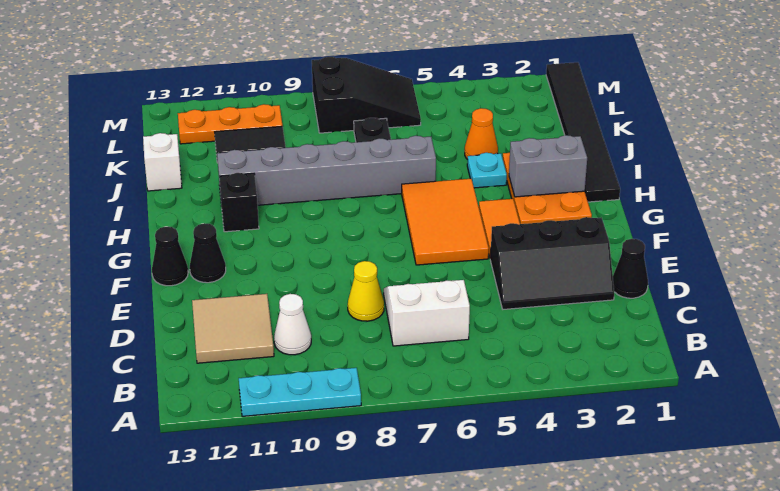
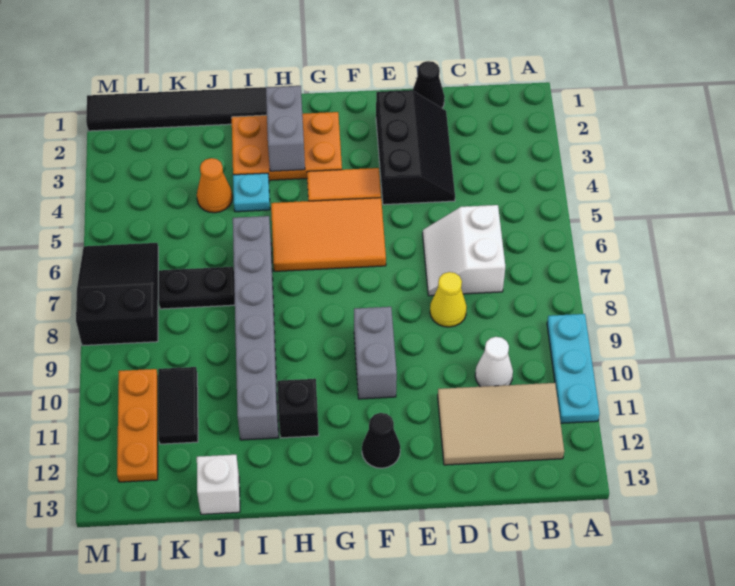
tan 2x2 tile [192,294,274,363] -> tan 2x3 tile [438,383,564,465]
none -> grey 1x2 brick [354,307,397,399]
black 1x1 cone [152,227,188,286] -> none

